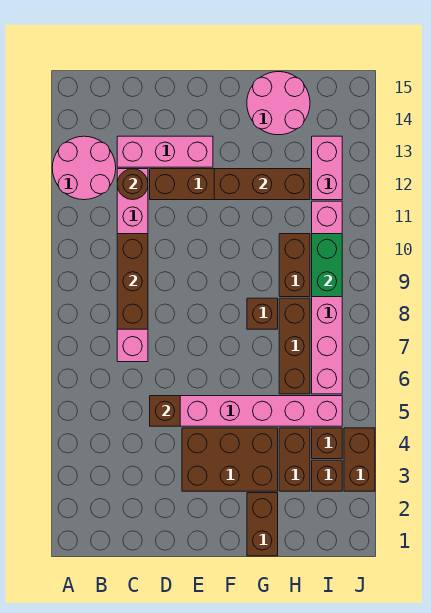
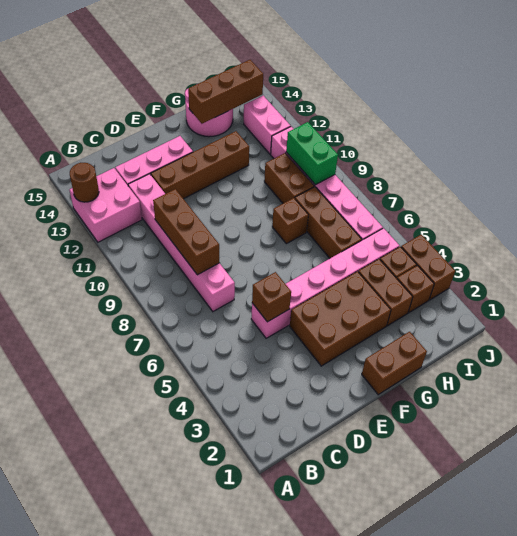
pink 2x2 round brick [52,136,116,200] -> pink 2x2 brick [70,168,142,242]
brown 1x1 round brick [117,169,148,200] -> brown 1x1 round brick moved to [70,163,99,202]
brown 1x3 brick [214,169,310,200] -> brown 1x3 brick moved to [188,60,263,124]
brown 1x2 brick [247,493,278,556] -> brown 1x2 brick turned to [362,332,427,395]

